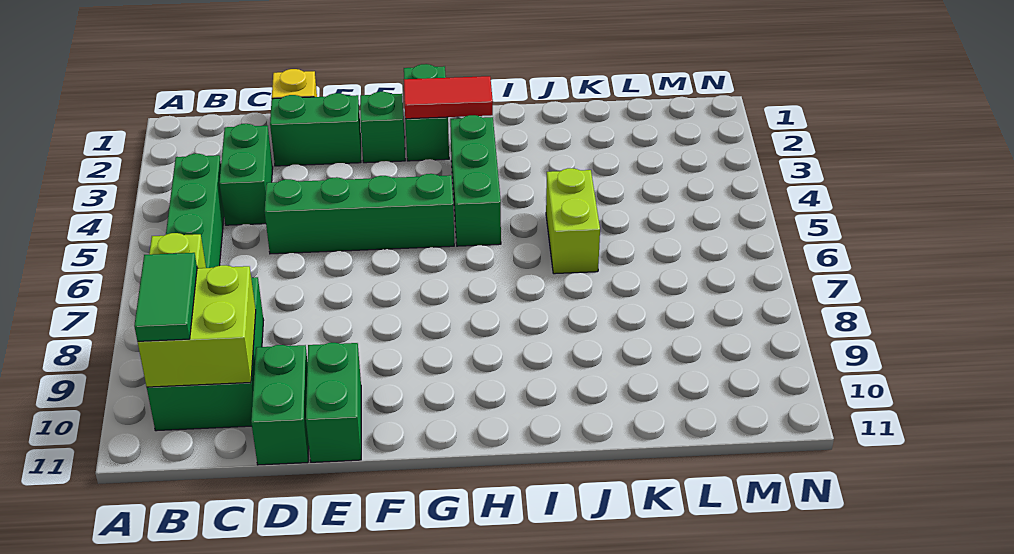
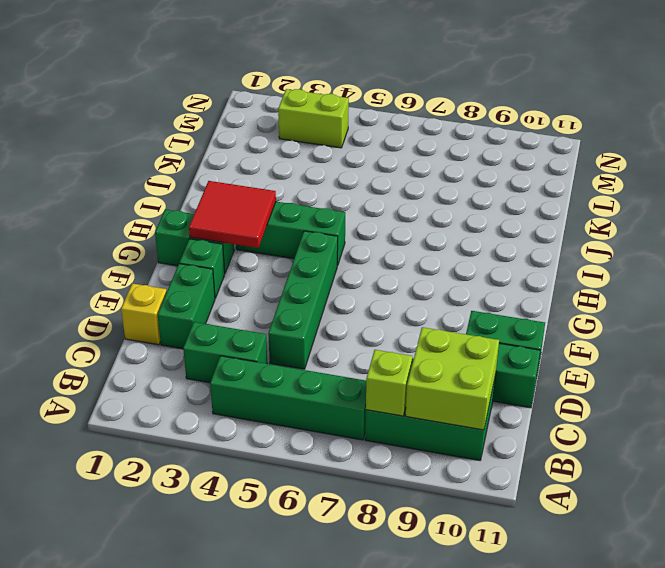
green 1x2 tile [134,253,197,341] -> none
red 1x2 tile [404,76,493,119] -> red 2x2 tile [189,181,276,248]
lime 1x2 brick [546,168,600,274] -> lime 1x2 brick moved to [278,89,349,148]

